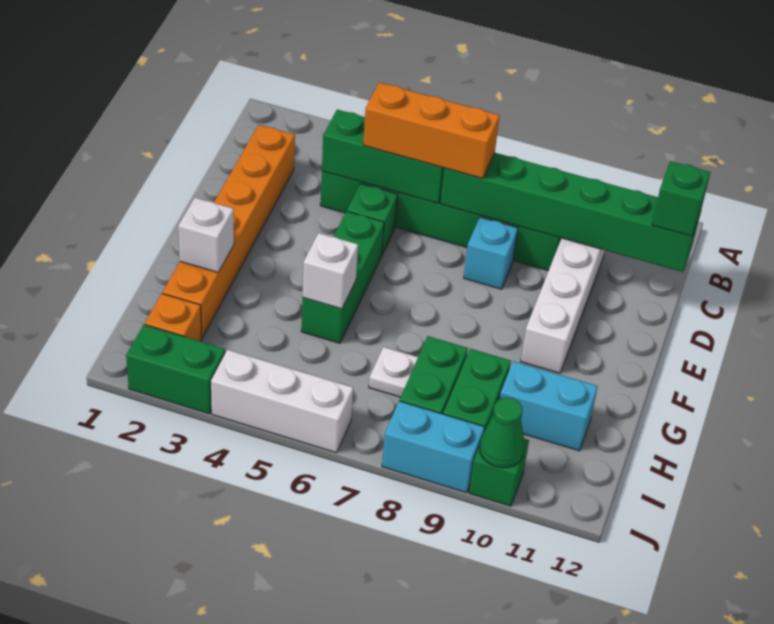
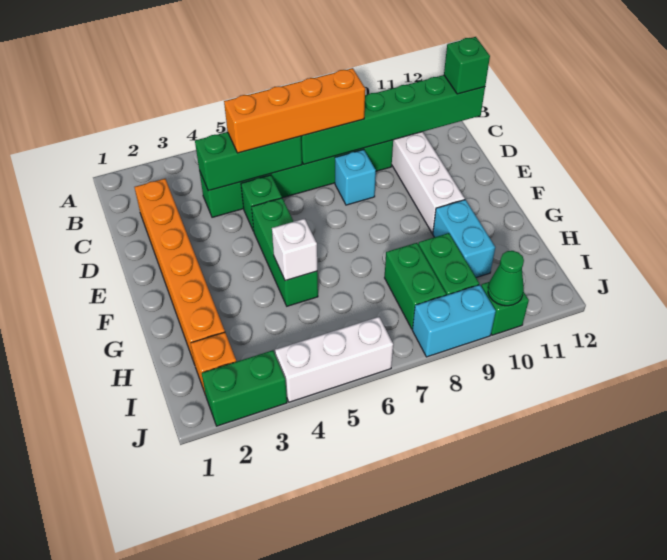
orange 1x3 brick [363,83,500,178] -> orange 1x4 brick [224,68,365,153]
white 1x1 brick [178,198,234,272] -> none
white 1x1 plate [369,347,418,397] -> none
cyan 1x2 brick [500,361,598,451] -> cyan 1x2 brick turned to [433,200,495,278]

